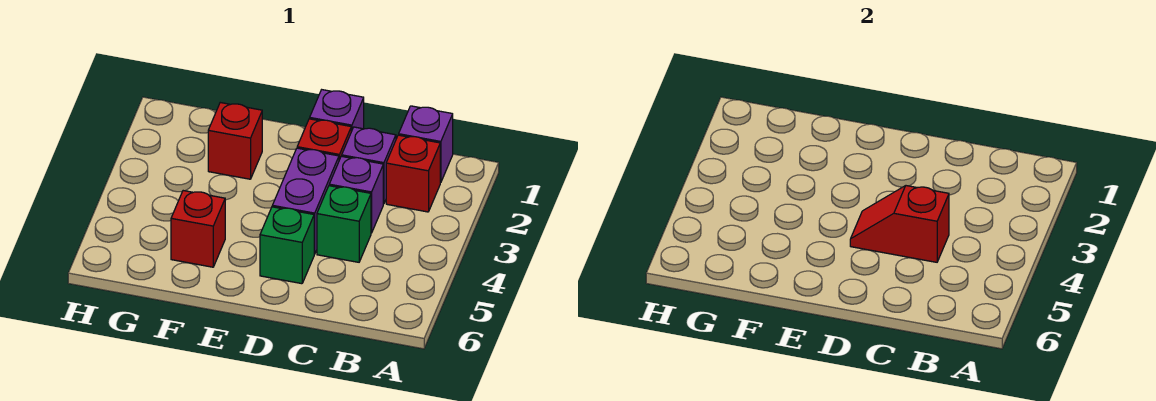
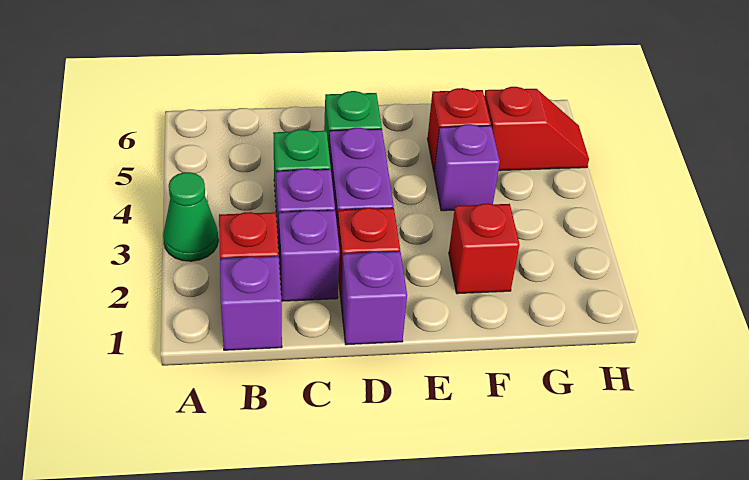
none -> green 1x1 cone [163,172,218,261]
red 1x2 slope [850,186,949,262] -> red 1x2 slope moved to [484,87,589,171]
none -> purple 1x1 brick [434,124,500,211]

